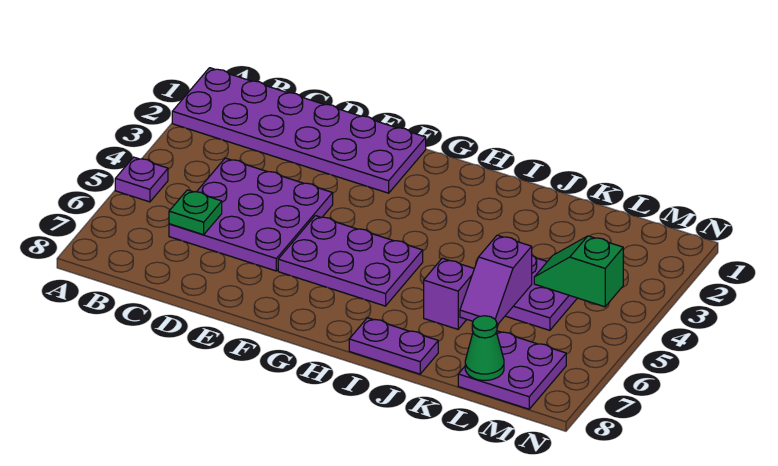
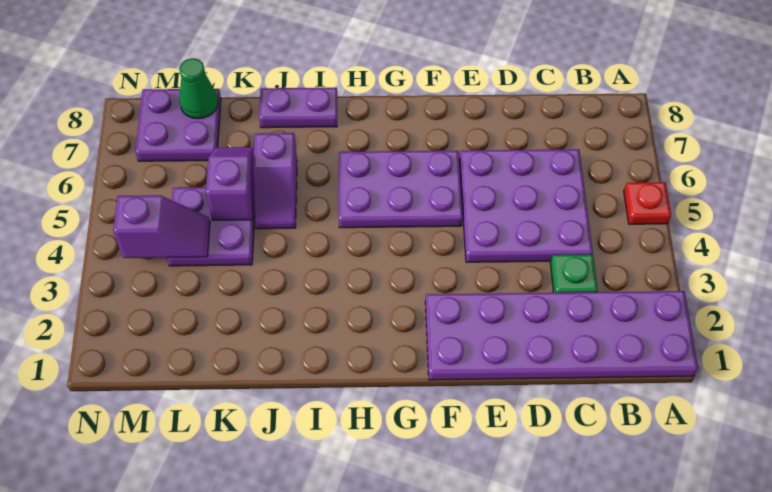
purple 1x1 plate [115,157,168,202] -> red 1x1 plate [624,182,671,224]
green 1x1 plate [169,190,222,235] -> green 1x1 plate moved to [550,254,598,293]
green 1x2 slope [534,236,623,307] -> purple 1x2 slope [113,195,210,258]

